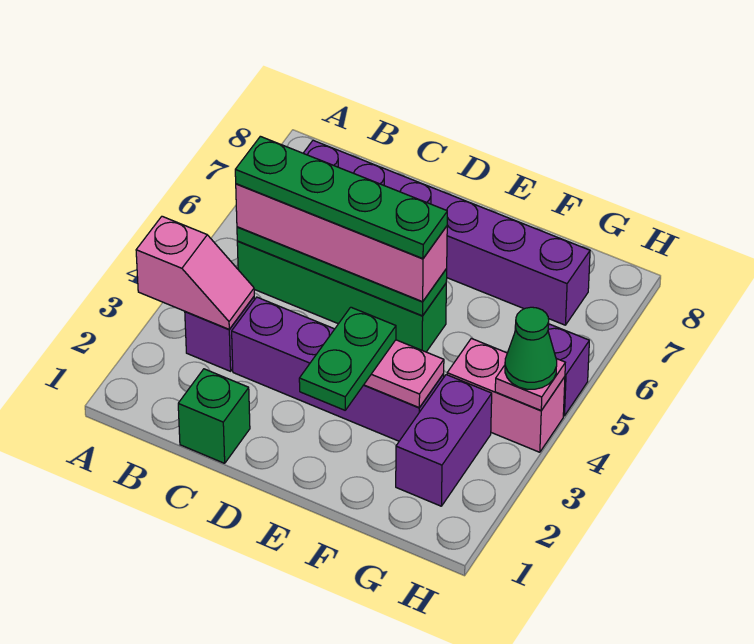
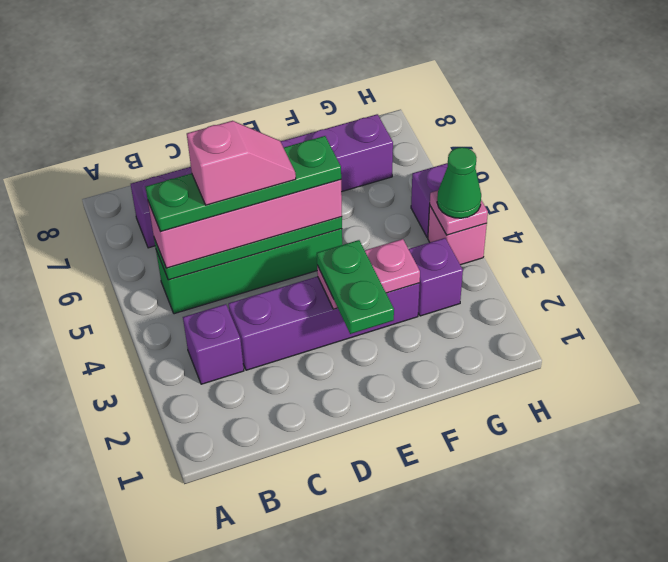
pink 1x2 slope [136,216,254,329] -> pink 1x2 slope moved to [187,121,296,205]
green 1x1 brick [178,369,250,463] -> none
purple 1x2 brick [396,375,492,506] -> purple 1x1 brick [409,238,463,316]
pink 1x2 brick [447,338,565,452] -> pink 1x1 brick [428,206,487,265]

